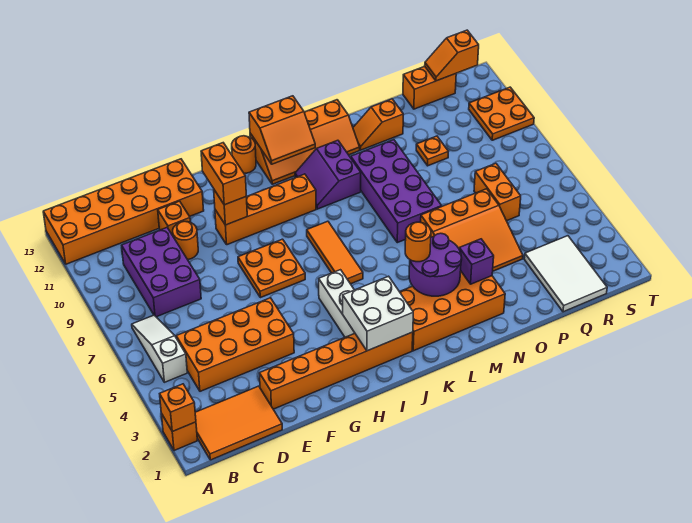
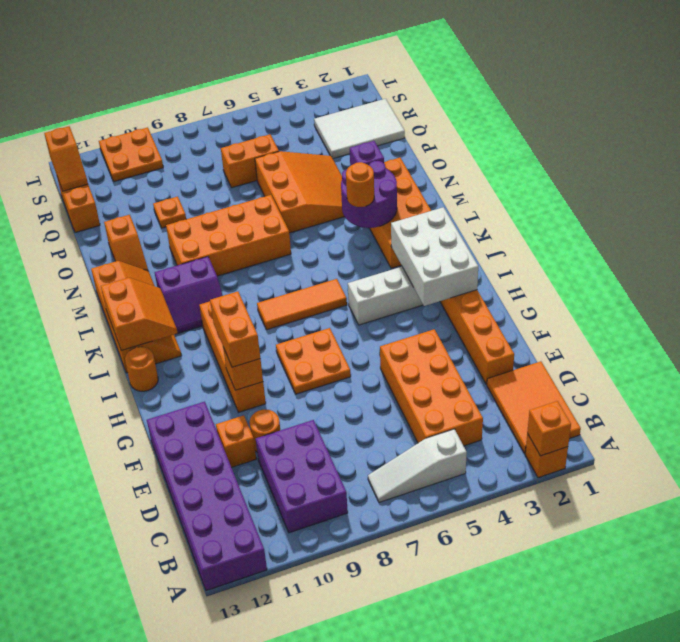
orange 2x6 brick [43,159,204,264] -> purple 2x6 brick [147,402,267,591]
purple 2x3 brick [122,228,201,317] -> purple 2x3 brick turned to [256,420,348,533]
orange 1x2 brick [201,143,246,205] -> orange 1x2 brick turned to [210,291,260,367]
white 2x2 brick [343,276,413,351] -> white 2x3 brick [391,207,478,306]
purple 2x4 brick [351,140,442,243] -> orange 2x4 brick [166,195,291,276]

